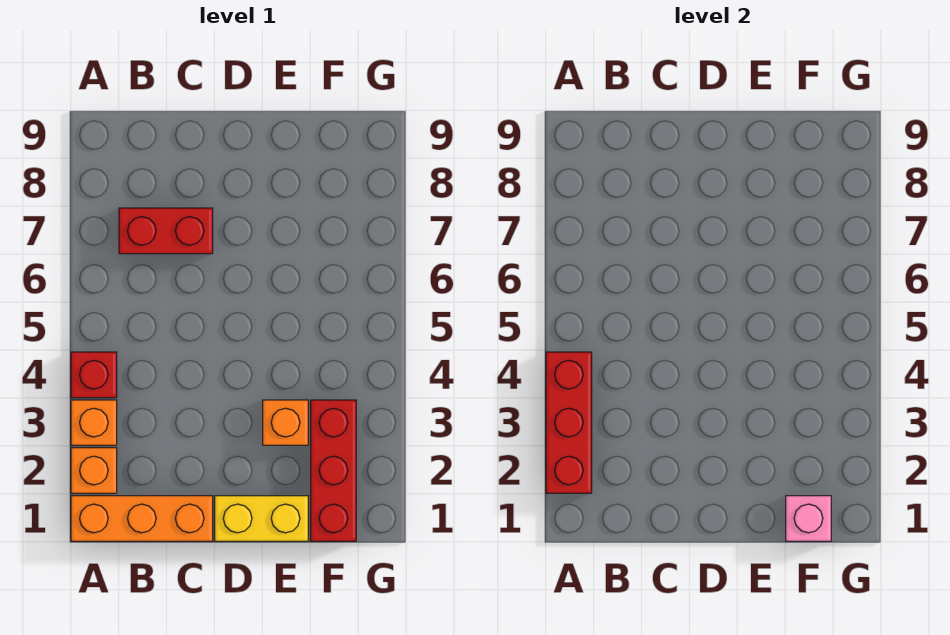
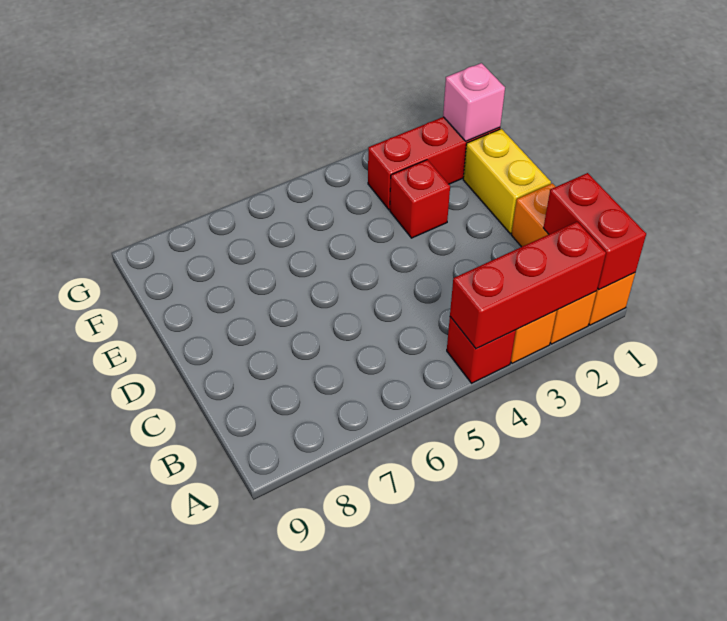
red 1x2 brick [119,208,213,254] -> red 1x2 brick moved to [544,173,646,290]
orange 1x1 brick [263,400,308,445] -> red 1x1 brick [390,160,450,238]

